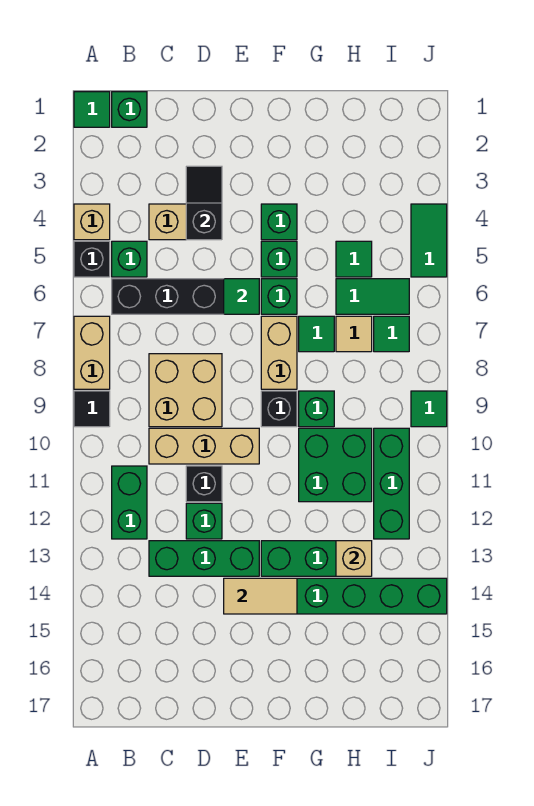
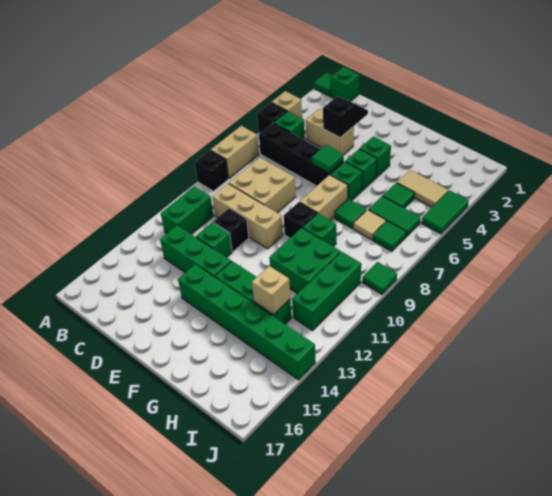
black 1x1 tile [74,391,110,427] -> black 1x1 brick [195,150,228,191]
tan 1x2 tile [224,578,297,614] -> tan 1x2 tile moved to [397,170,448,207]

